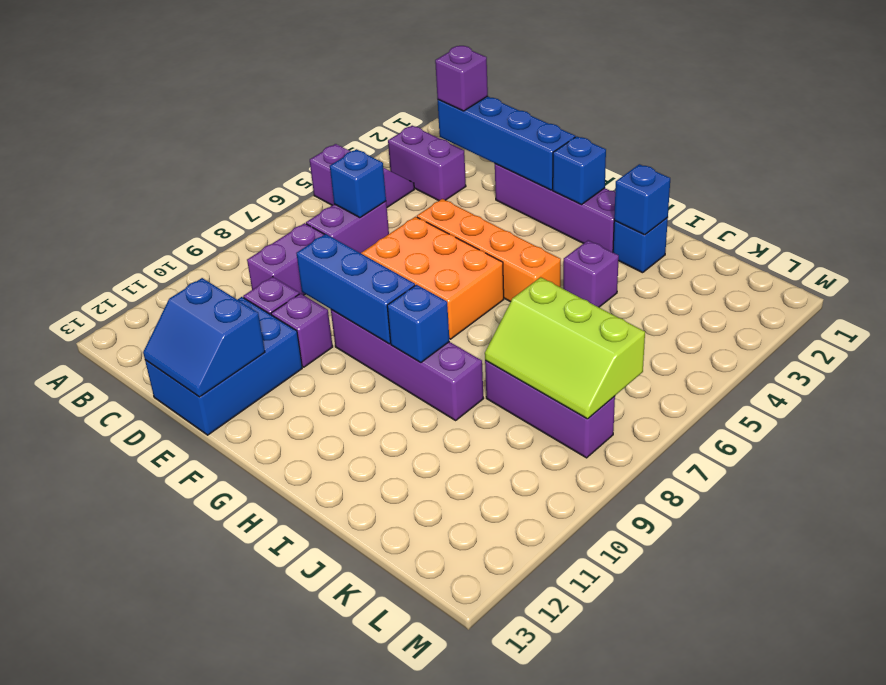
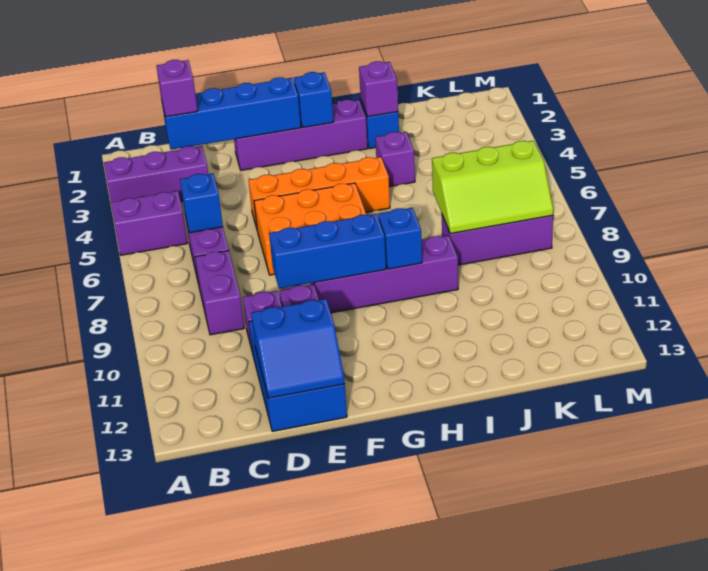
purple 1x2 brick [388,126,466,201] -> purple 1x3 brick [104,146,208,203]
blue 1x1 brick [614,164,670,235] -> purple 1x1 brick [359,61,398,117]

